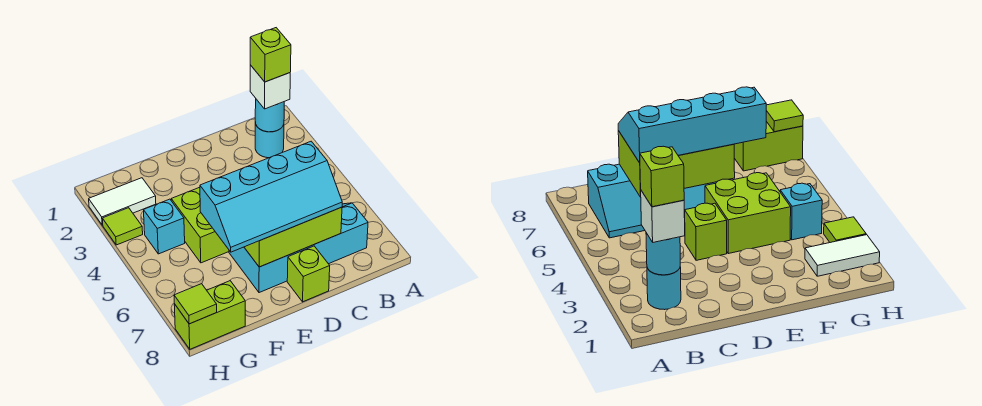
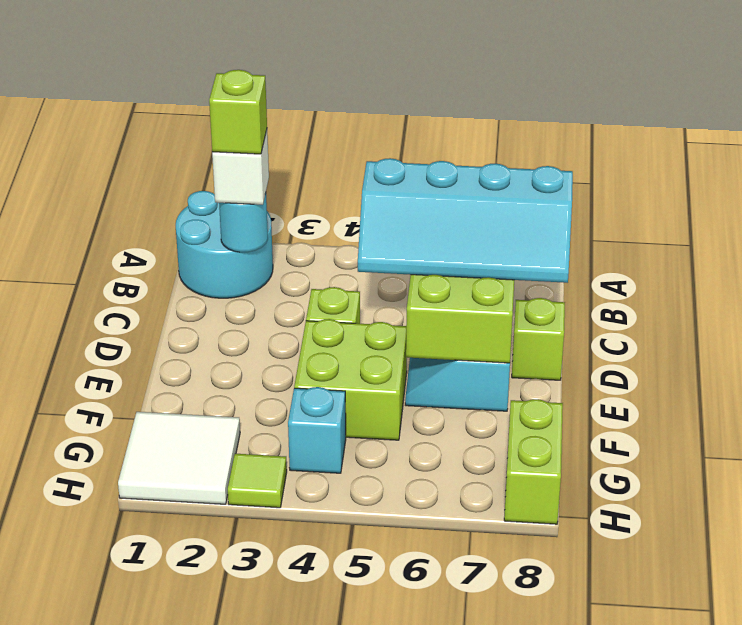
cyan 1x1 round brick [255,122,284,158] -> cyan 2x2 round brick [176,191,273,298]
cyan 2x4 slope [200,141,342,252] -> cyan 2x4 slope turned to [358,158,573,283]
white 1x2 tile [89,178,156,225] -> white 2x2 tile [118,412,240,504]
lime 1x1 tile [174,284,217,324] -> none

